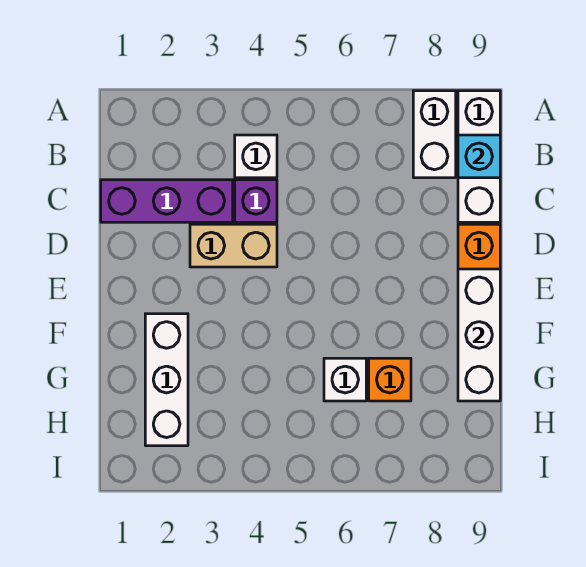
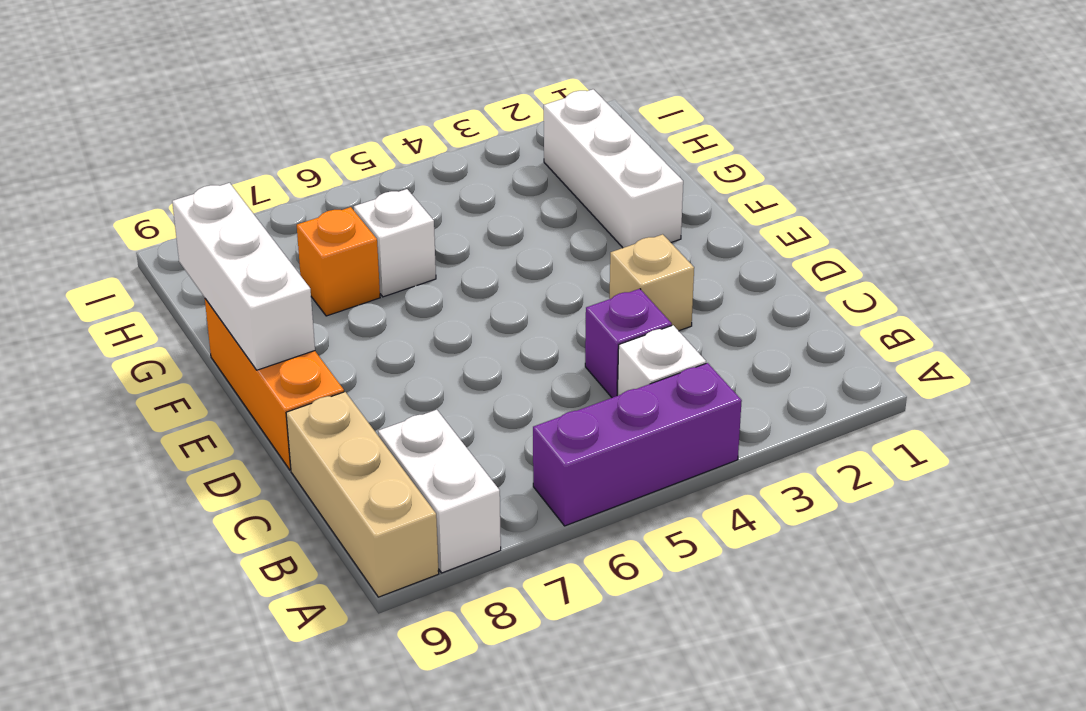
white 1x3 brick [458,91,500,222] -> tan 1x3 brick [286,392,439,597]
cyan 1x1 brick [458,135,500,178] -> none
purple 1x3 brick [101,180,233,222] -> purple 1x3 brick moved to [533,363,742,526]
tan 1x2 brick [190,224,277,267] -> tan 1x1 brick [610,234,694,331]

